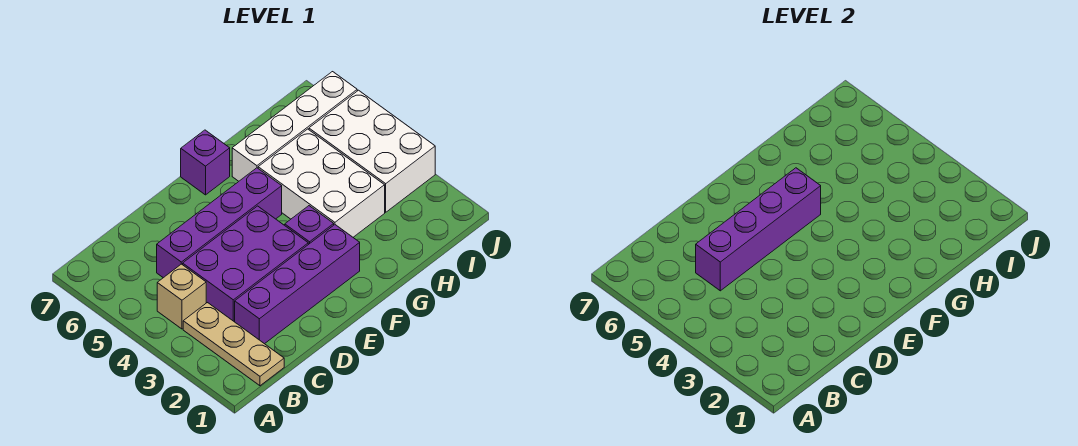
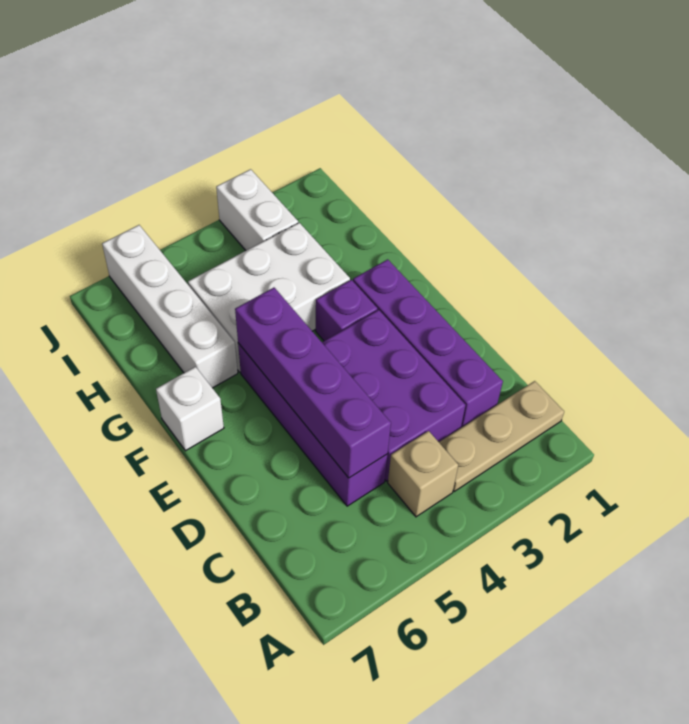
purple 1x1 brick [181,130,230,195] -> white 1x1 brick [156,367,224,451]
white 2x3 brick [309,90,435,212] -> white 1x2 brick [216,169,298,250]

